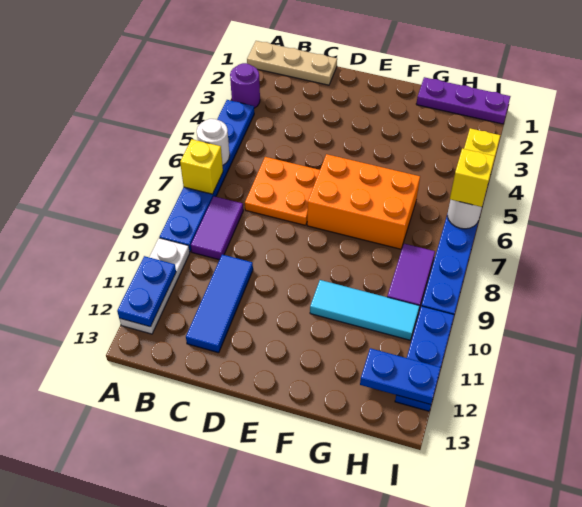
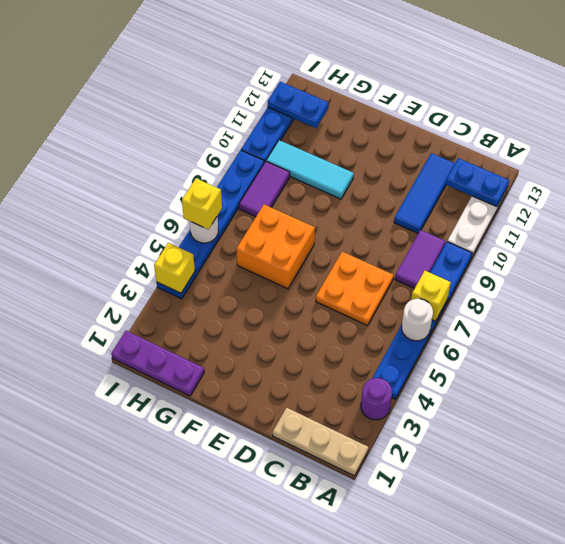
blue 1x2 plate [117,256,176,327] -> blue 1x2 plate turned to [446,158,509,207]
orange 2x3 brick [307,154,420,249] -> orange 2x2 brick [237,204,315,289]

